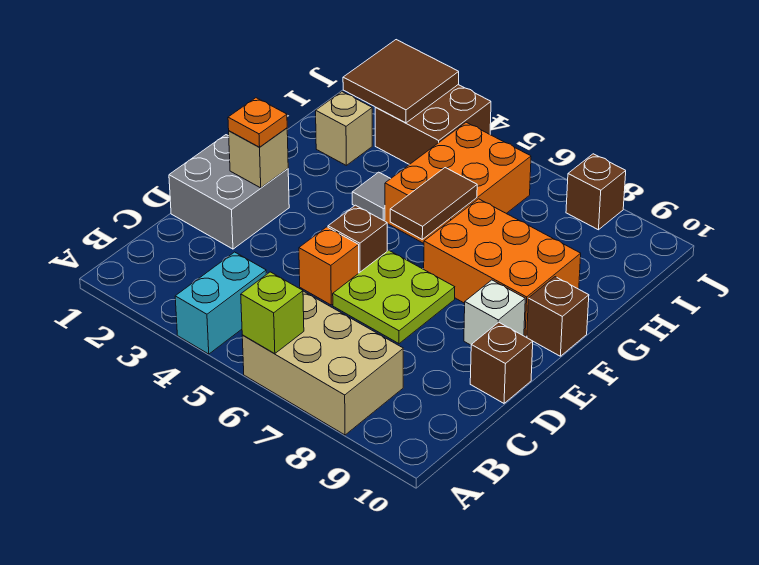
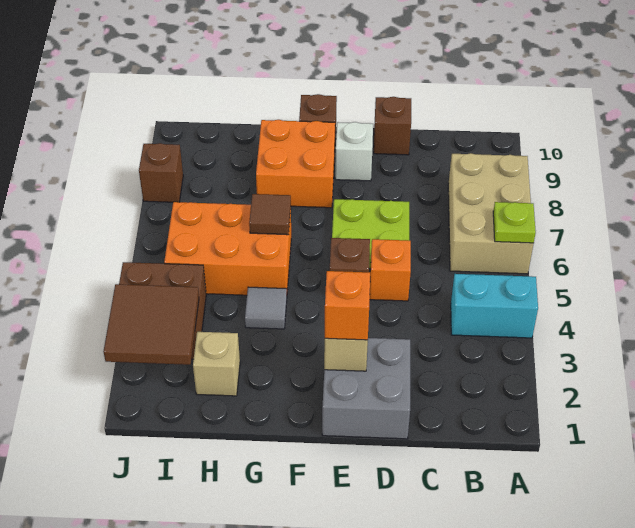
lime 1x1 brick [241,272,304,354] -> lime 1x1 plate [493,202,536,243]
orange 1x1 plate [228,98,287,147] -> orange 1x1 brick [325,271,370,340]
brown 1x2 tile [390,168,477,239] -> brown 1x1 tile [249,194,291,235]
orange 2x3 brick [424,199,581,337] -> orange 2x2 brick [256,120,335,208]

